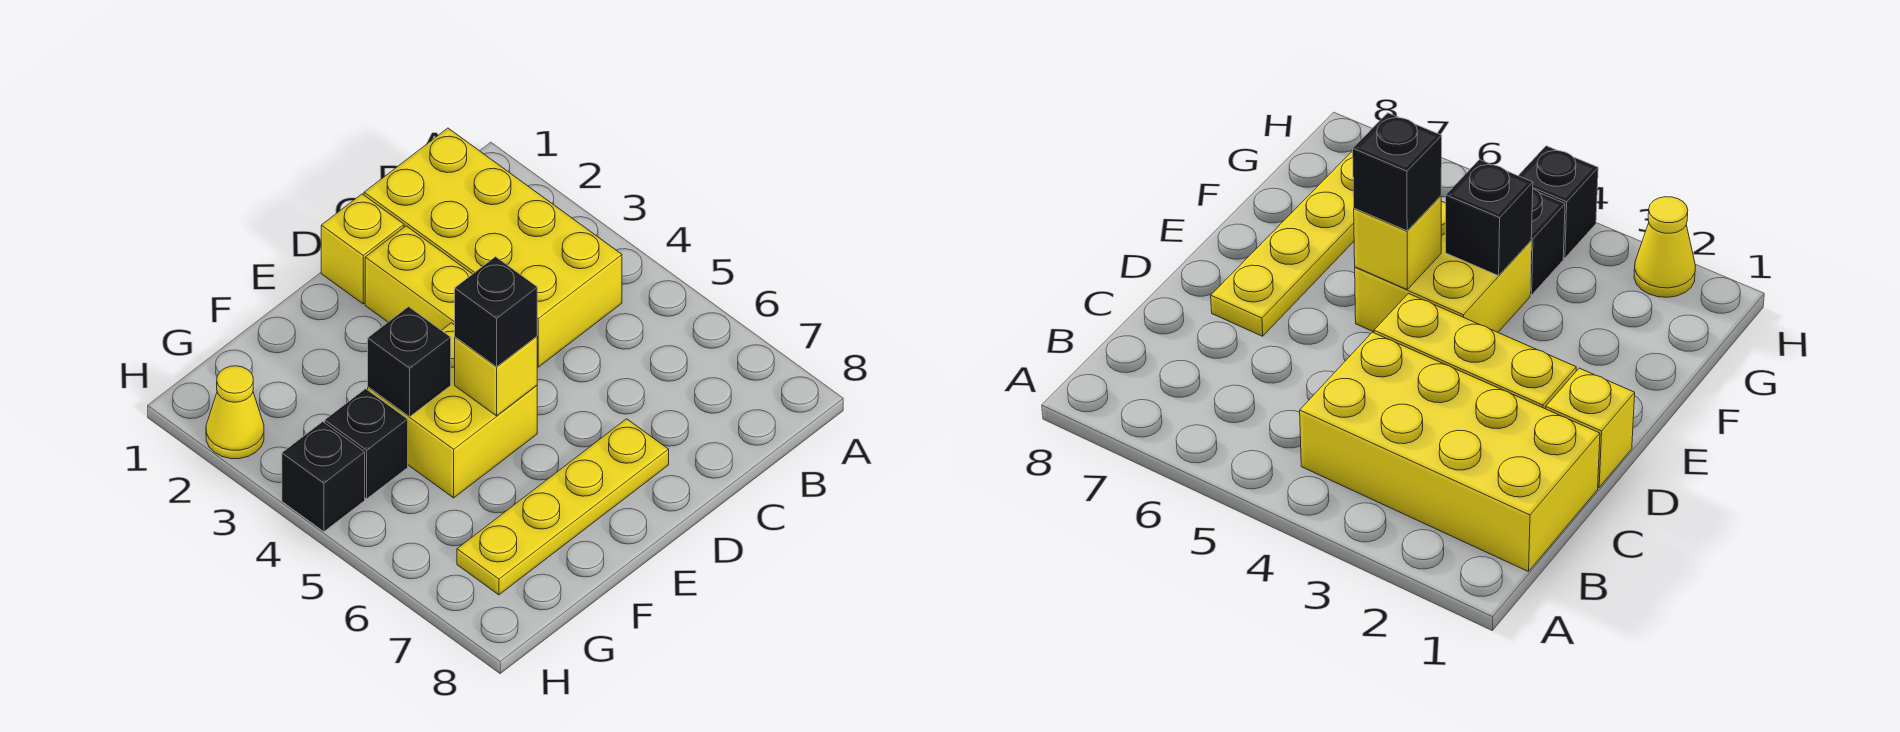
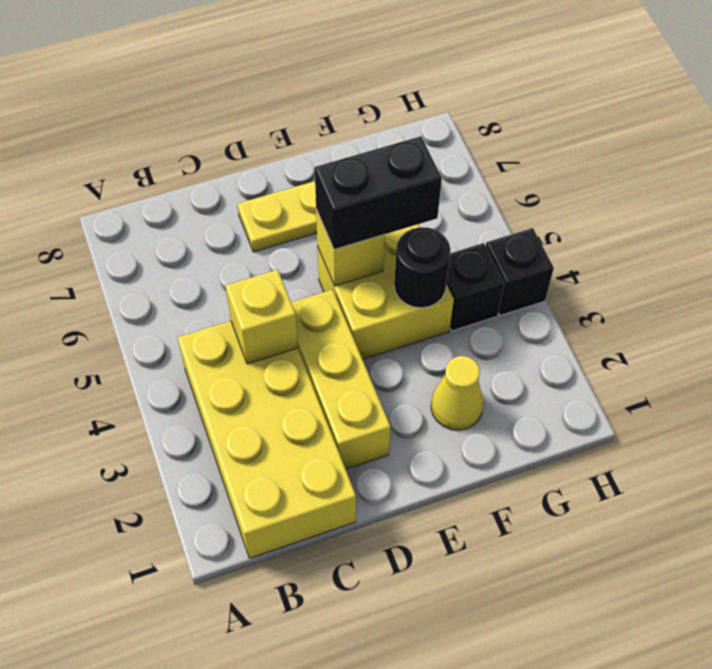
yellow 1x1 brick [321,194,404,304] -> yellow 1x1 brick moved to [225,270,298,364]
black 1x1 brick [455,257,537,367] -> black 1x2 brick [315,136,442,250]
black 1x1 brick [368,307,451,417] -> black 1x1 round brick [394,227,451,308]
yellow 1x1 cone [206,366,264,459] -> yellow 1x1 cone moved to [431,356,484,430]

